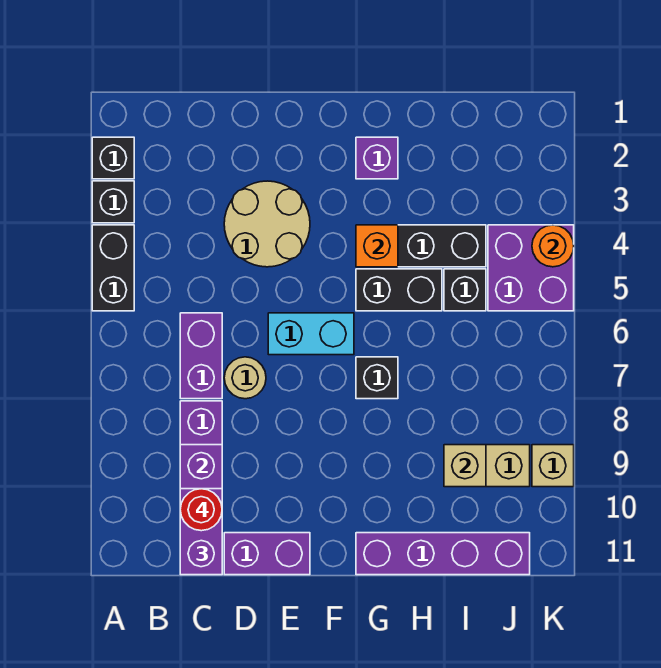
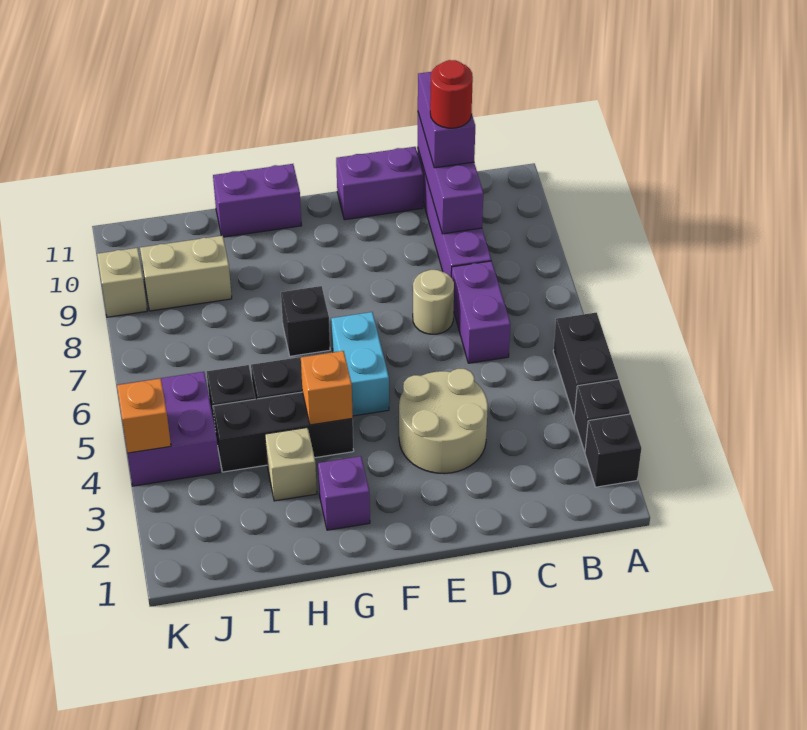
cyan 1x2 brick [268,313,354,355] -> cyan 1x2 brick turned to [331,312,389,416]
purple 1x4 brick [356,533,530,575] -> purple 1x2 brick [213,164,302,237]
tan 1x1 brick [444,445,486,487] -> tan 1x1 brick moved to [265,427,317,501]
orange 1x1 round brick [532,225,574,267] -> orange 1x1 brick [117,378,171,453]

